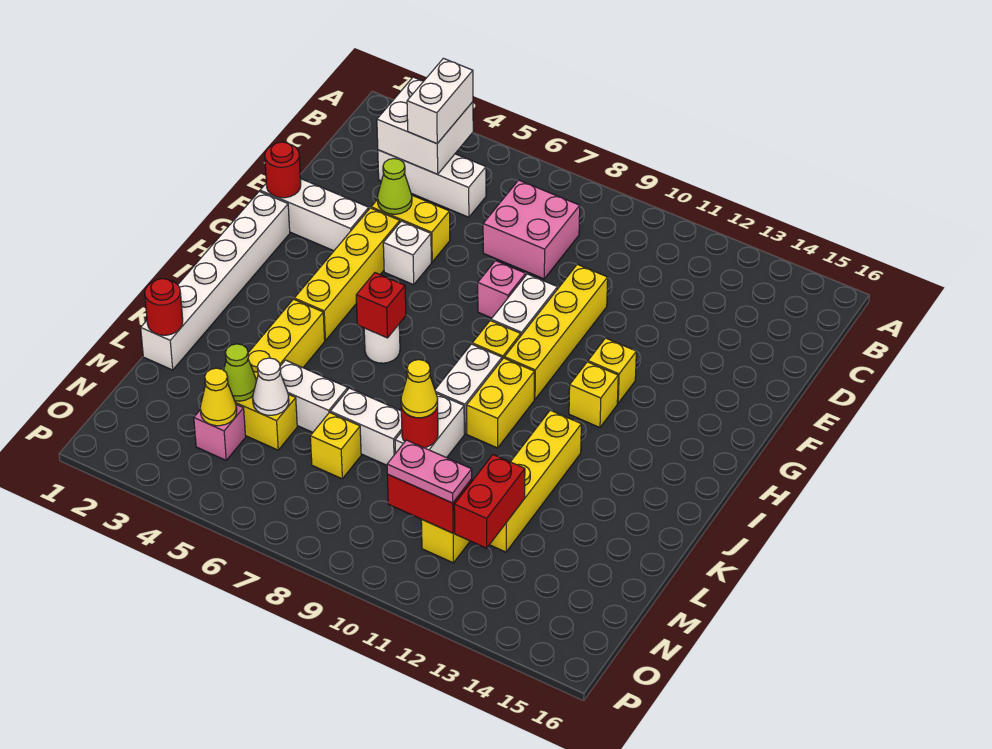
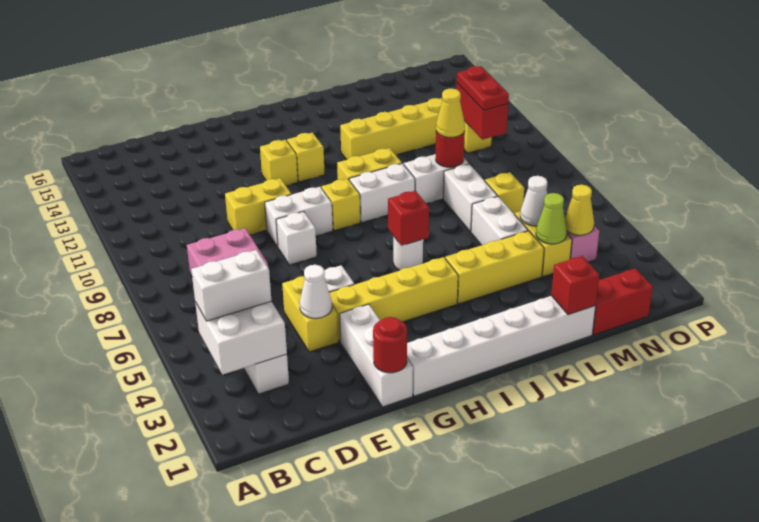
lime 1x1 cone [378,159,412,214] -> white 1x1 cone [300,265,332,318]
yellow 1x4 brick [504,264,608,399] -> yellow 1x2 brick [225,178,291,235]
pink 1x1 brick [478,261,526,318] -> white 1x1 brick [276,211,317,265]
red 1x1 round brick [145,279,183,335] -> red 1x1 brick [551,256,599,315]
red 1x2 brick [454,455,525,548] -> red 1x2 brick moved to [592,268,653,335]
pink 1x2 plate [387,440,472,503] -> red 1x2 plate [457,66,509,110]

